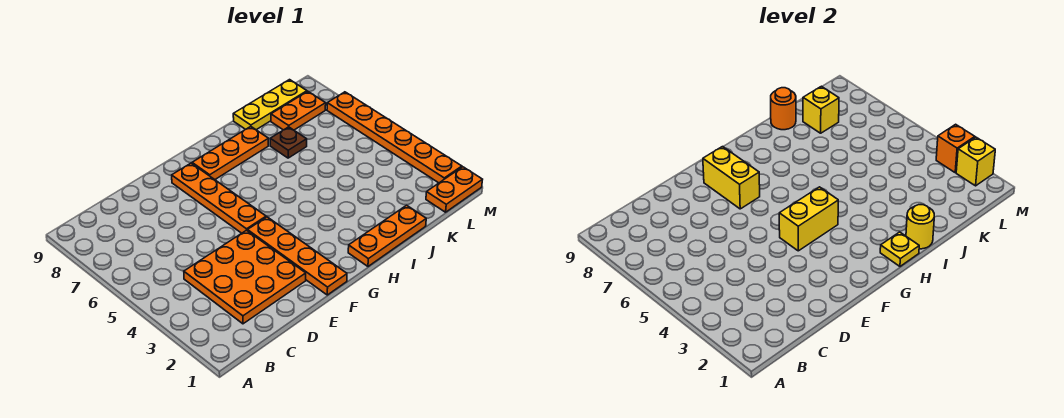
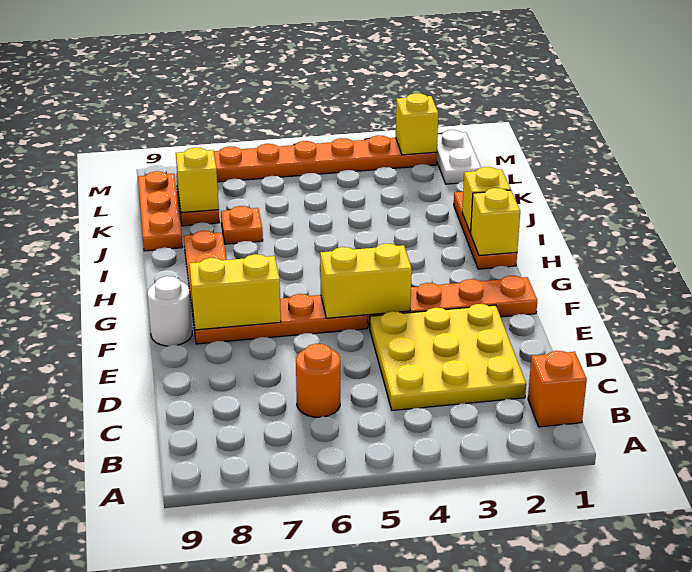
orange 3x3 plate [184,230,306,324] -> yellow 3x3 plate [370,304,526,410]
yellow 1x2 brick [779,187,838,251] -> yellow 1x2 brick turned to [320,243,412,318]
none -> white 1x1 round brick [147,276,192,346]
yellow 1x1 plate [880,232,919,266] -> yellow 1x1 brick [471,188,520,256]
yellow 1x1 round brick [906,205,934,249] -> yellow 1x1 brick [462,167,511,233]
brown 1x1 plate [270,127,307,158] -> orange 1x1 plate [221,206,263,244]
yellow 1x3 plate [233,80,307,130] -> orange 1x3 plate [138,171,182,251]
orange 1x1 round brick [771,88,796,130] -> orange 1x1 round brick moved to [296,344,340,417]
orange 1x2 plate [426,167,483,212] -> white 1x2 plate [437,130,481,184]
orange 1x1 brick [936,124,975,172] -> orange 1x1 brick moved to [528,351,587,427]

